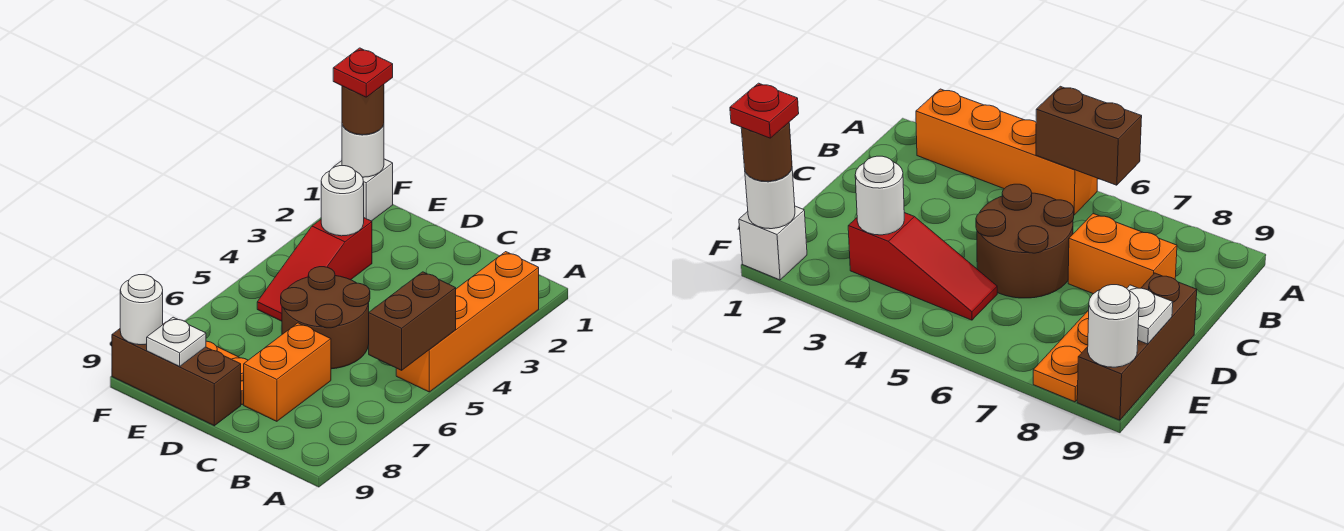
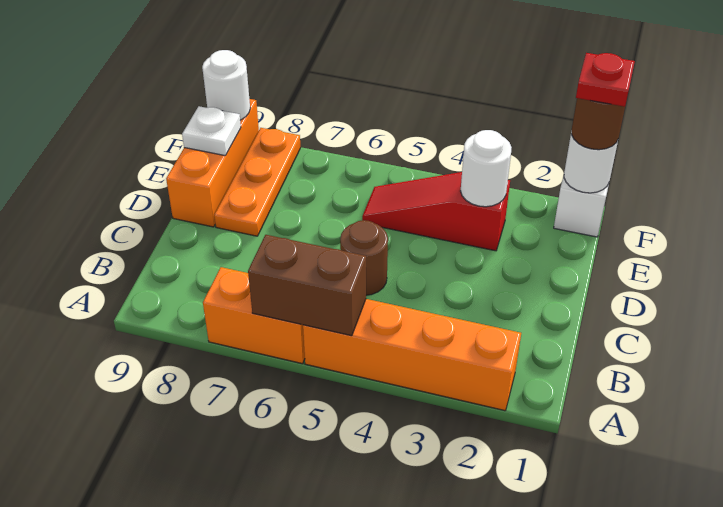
brown 2x2 round brick [281,267,370,369] -> brown 1x1 round brick [340,220,388,295]
orange 1x2 brick [244,323,331,421] -> orange 1x2 brick moved to [203,267,305,364]
brown 1x3 brick [112,329,241,426] -> orange 1x3 brick [166,99,259,227]

